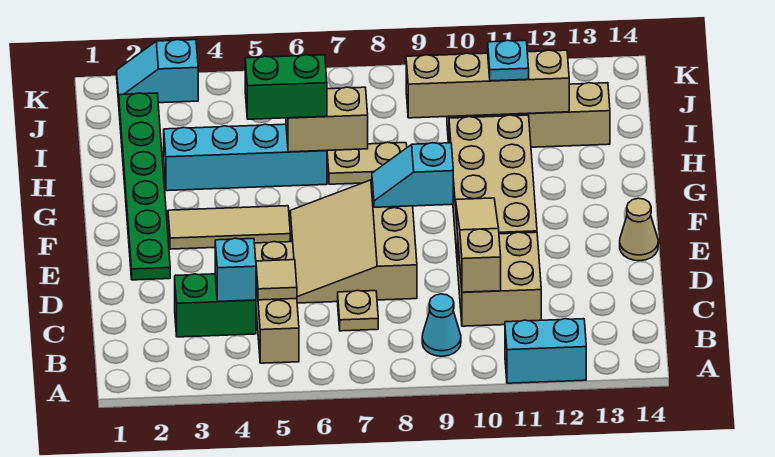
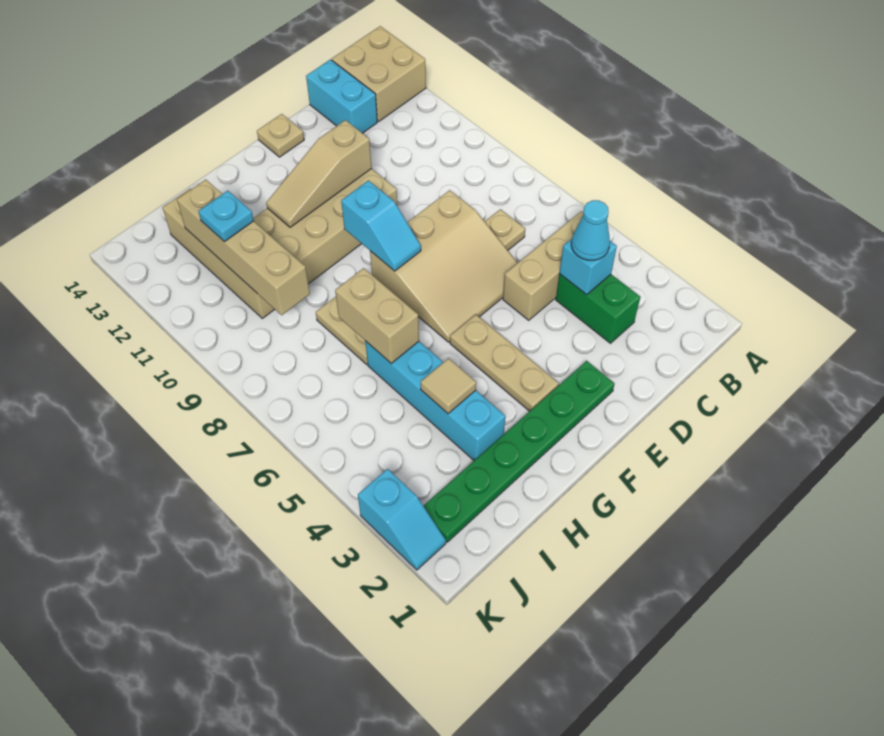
cyan 1x2 brick [505,319,586,383] -> cyan 1x2 brick moved to [306,59,377,133]
cyan 1x1 cone [422,294,461,356] -> cyan 1x1 cone moved to [571,200,610,260]
tan 1x1 tile [256,260,297,300] -> tan 1x1 tile moved to [421,358,476,414]
tan 2x2 brick [458,232,541,326] -> tan 2x2 brick moved to [332,26,426,122]
tan 1x3 slope [456,198,501,292] -> tan 1x3 slope moved to [266,120,372,227]
tan 1x1 cone [620,198,658,261] -> tan 1x1 plate [257,114,304,157]
tan 1x3 tile [168,206,290,249] -> tan 1x3 plate [450,314,559,411]
green 1x2 brick [245,55,327,119] -> none

